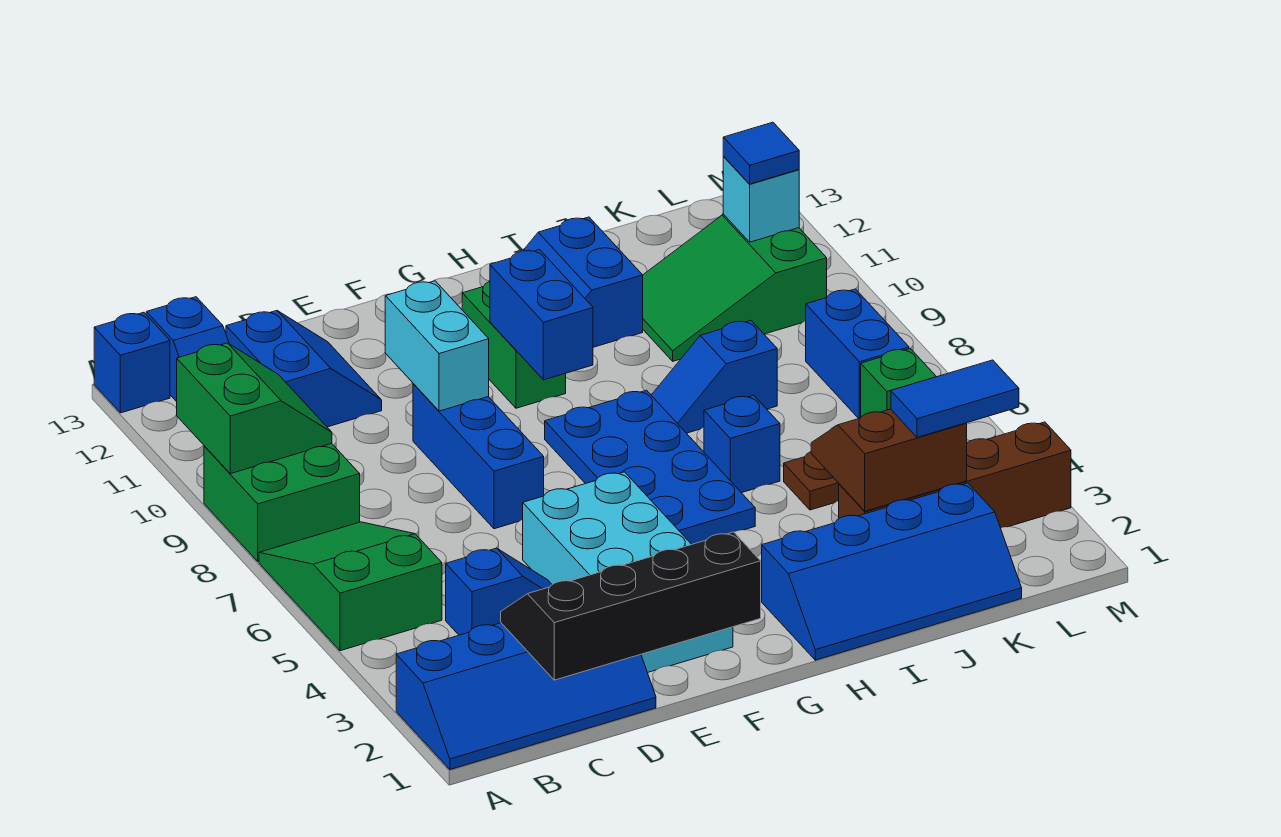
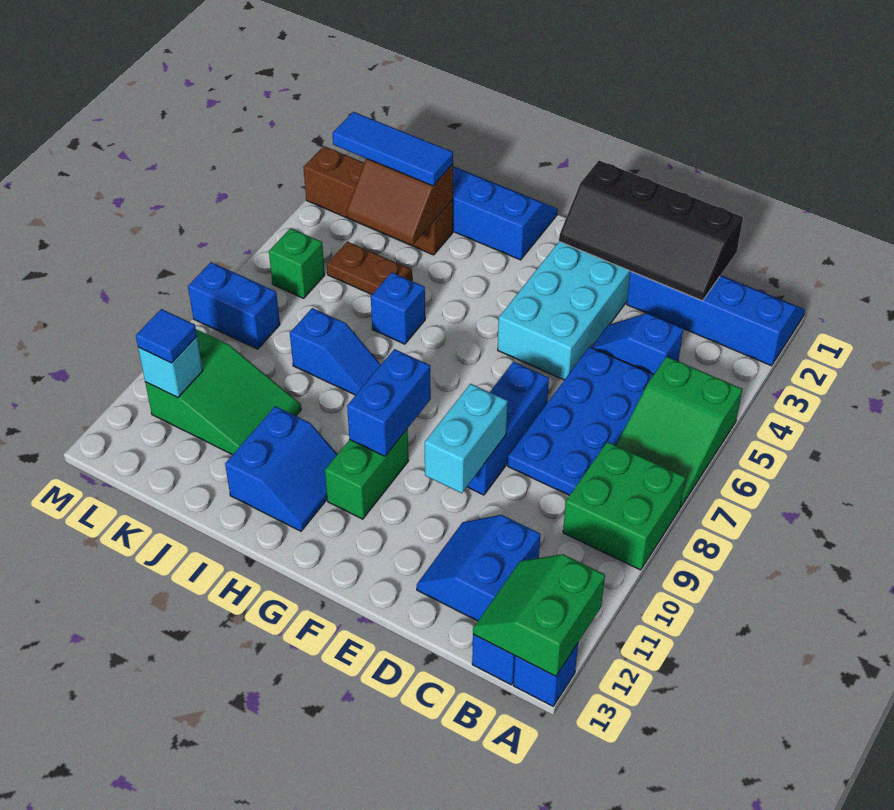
green 2x2 slope [177,343,332,474] -> green 2x2 slope moved to [473,554,605,676]
blue 2x4 plate [545,390,755,544] -> blue 2x4 plate moved to [508,347,654,496]
blue 1x2 tile [891,360,1019,437] -> blue 1x3 tile [332,112,453,186]
blue 1x2 brick [806,289,909,419] -> blue 1x2 brick turned to [188,262,280,349]

